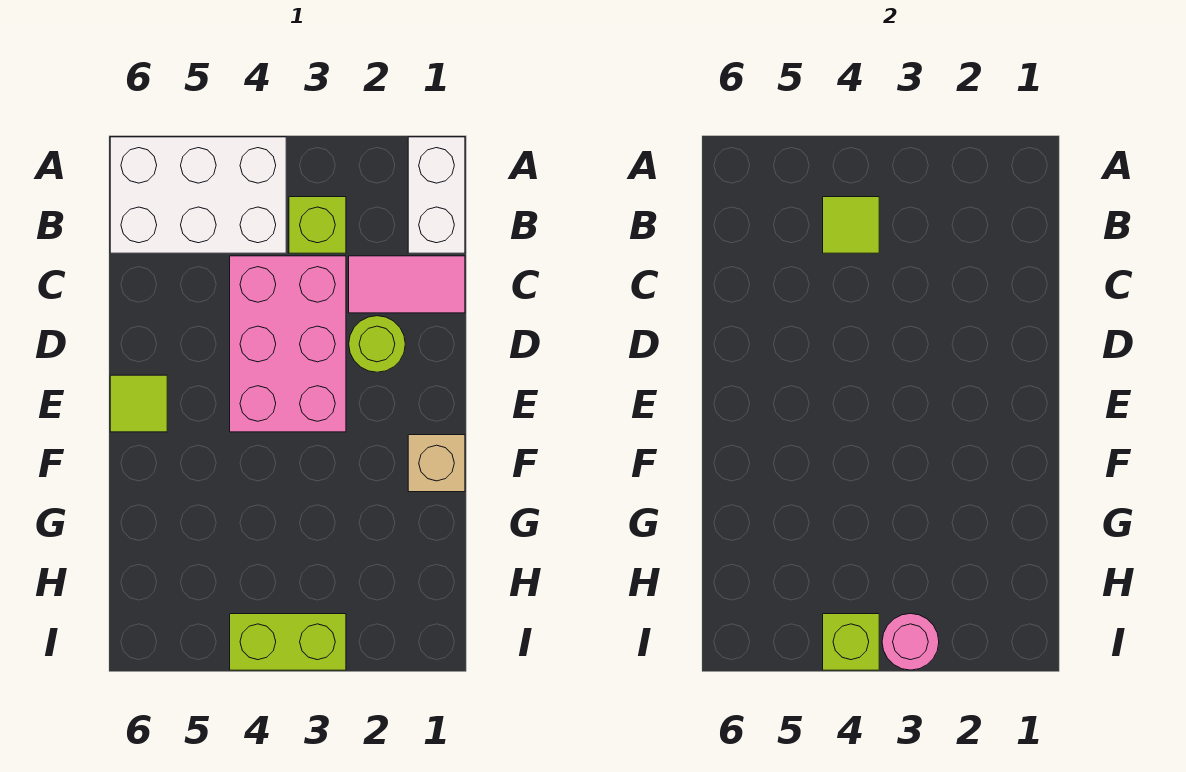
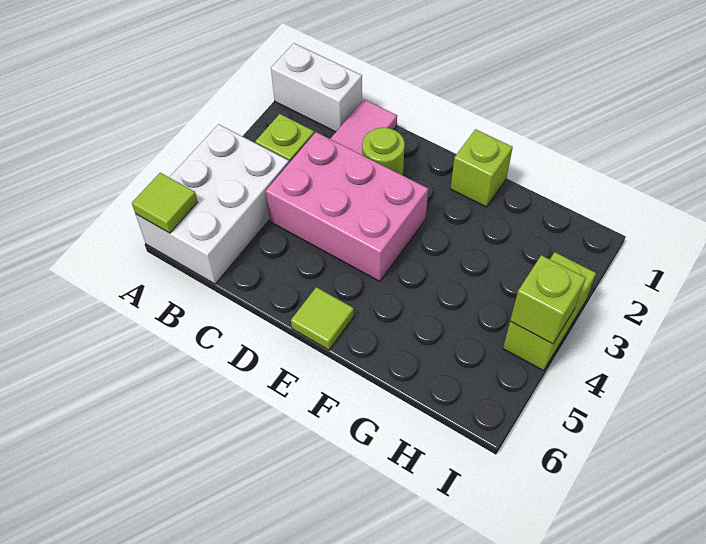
lime 1x1 tile [823,197,879,253] -> lime 1x1 tile moved to [132,173,198,233]
tan 1x1 brick [408,435,465,492] -> lime 1x1 brick [451,129,513,207]
pink 1x1 round brick [882,614,939,670] -> none

